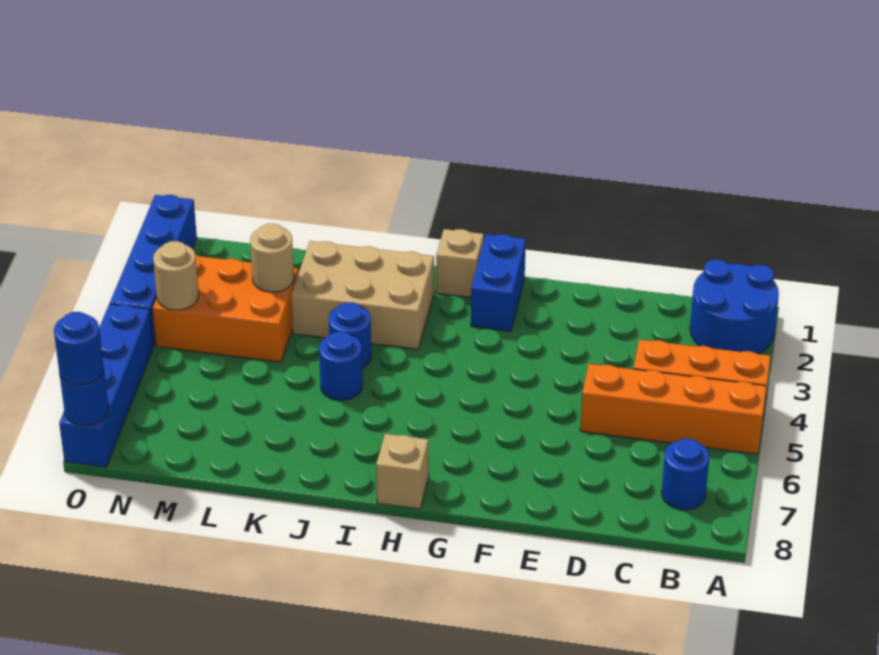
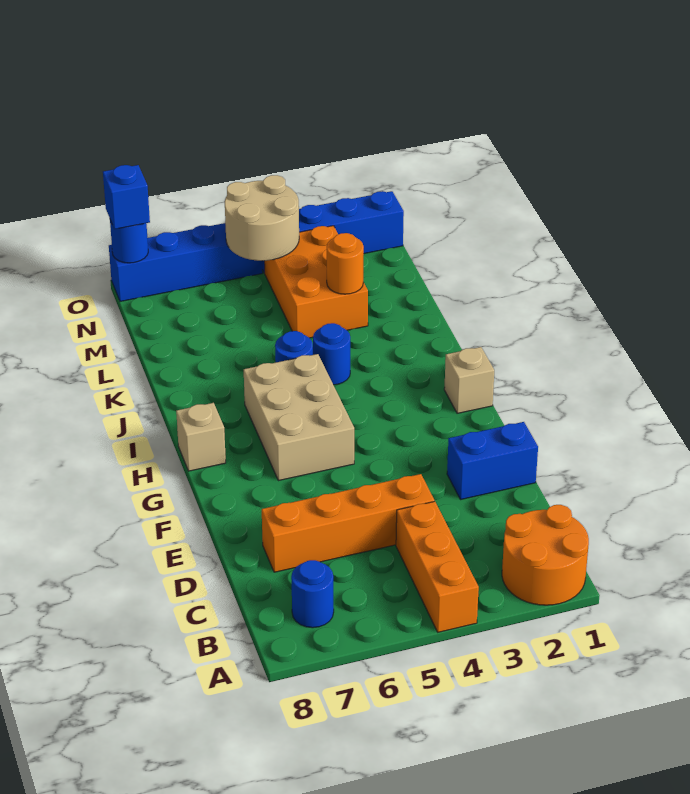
blue 2x2 round brick [690,259,779,354] -> orange 2x2 round brick [502,505,589,605]
orange 1x4 brick [580,364,767,454] -> orange 1x4 brick turned to [262,474,434,572]
blue 1x2 brick [471,234,526,331] -> blue 1x2 brick moved to [447,422,538,500]
tan 2x3 brick [291,241,434,349] -> tan 2x3 brick moved to [244,354,354,481]
tan 1x1 round brick [250,224,294,292] -> orange 1x1 round brick [327,233,364,294]
tan 1x1 round brick [153,241,199,310] -> tan 2x2 round brick [225,175,299,261]
blue 1x1 round brick [54,312,104,385] -> blue 1x1 brick [103,165,150,229]

